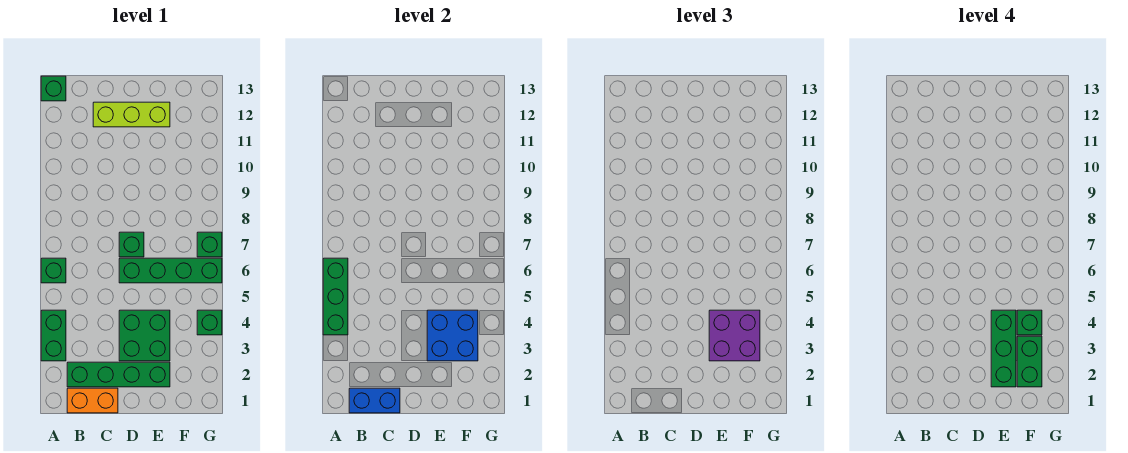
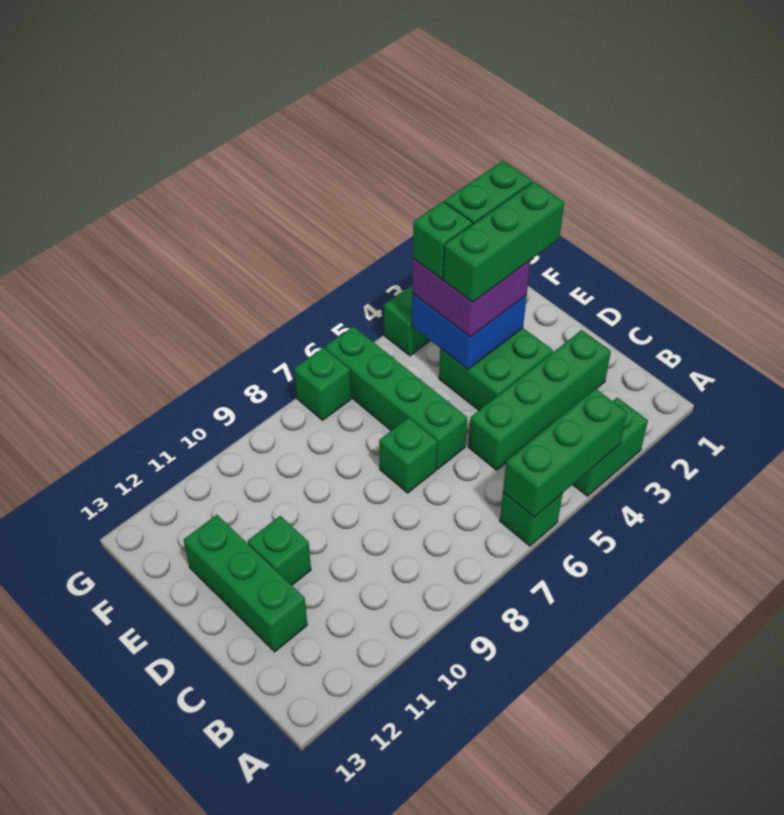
green 1x1 brick [41,76,66,101] -> green 1x1 brick moved to [248,516,311,585]
orange 1x2 brick [67,388,118,413] -> none
blue 1x2 brick [349,388,400,413] -> none
green 1x4 brick [67,362,170,387] -> green 1x4 brick turned to [468,330,611,470]
lime 1x3 brick [93,102,170,127] -> green 1x3 brick [184,515,307,652]

